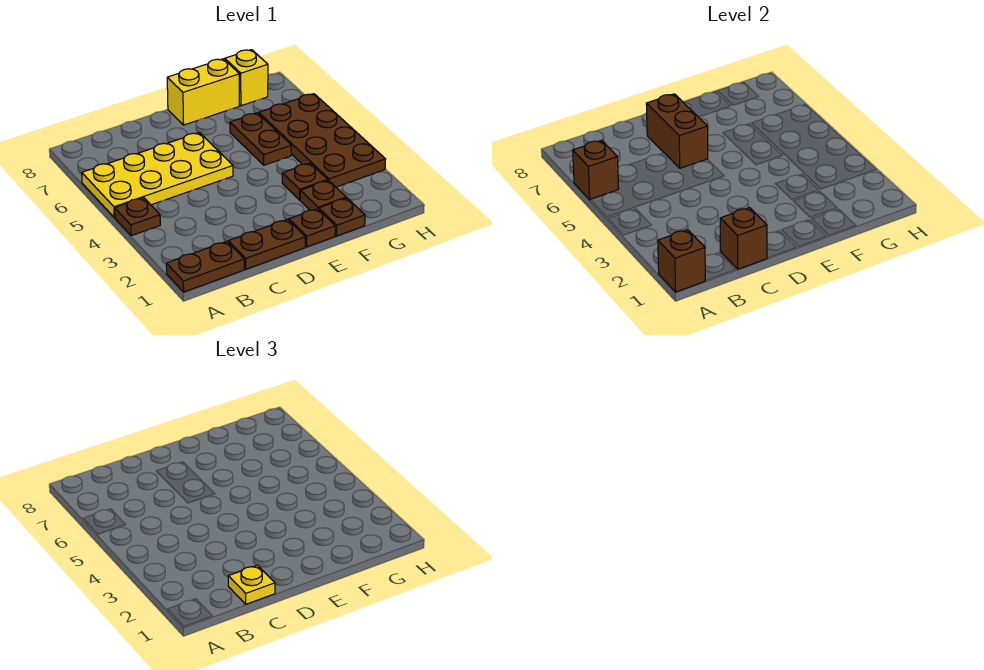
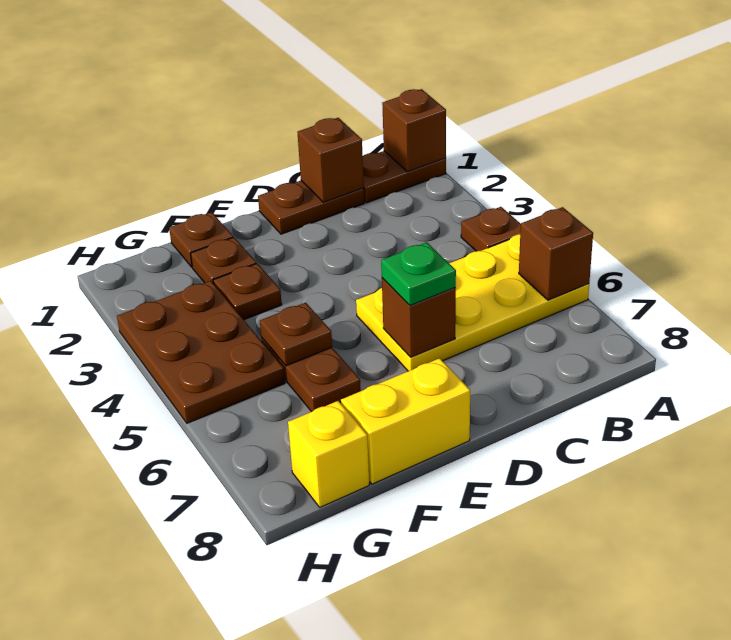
yellow 1x1 plate [228,565,275,604] -> none
brown 1x2 brick [646,94,708,168] -> brown 1x1 brick [382,278,456,357]
none -> green 1x1 plate [381,242,456,305]
brown 1x1 plate [289,209,335,247] -> brown 1x1 plate moved to [260,303,332,366]
brown 2x4 plate [259,94,386,187] -> brown 2x3 plate [117,281,285,423]

